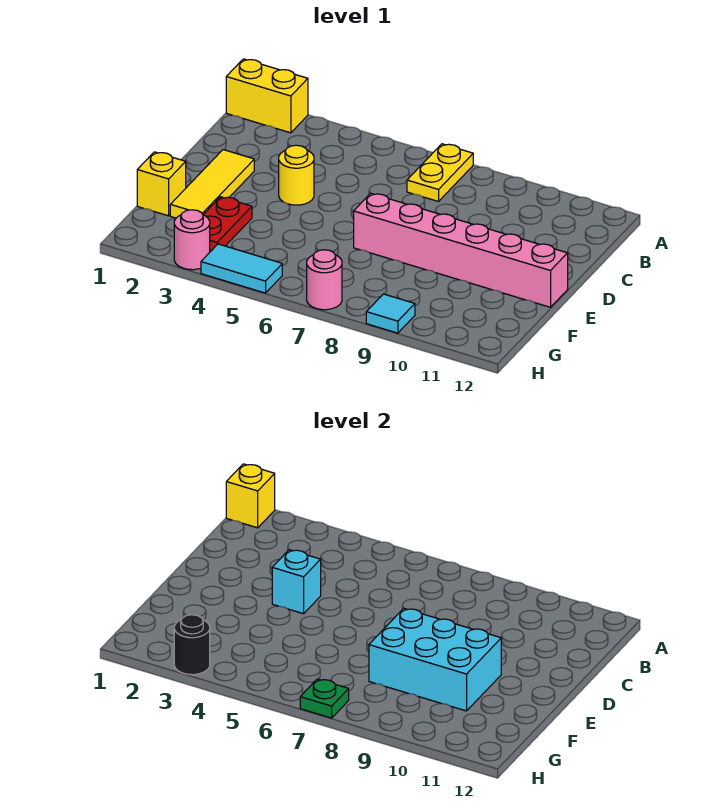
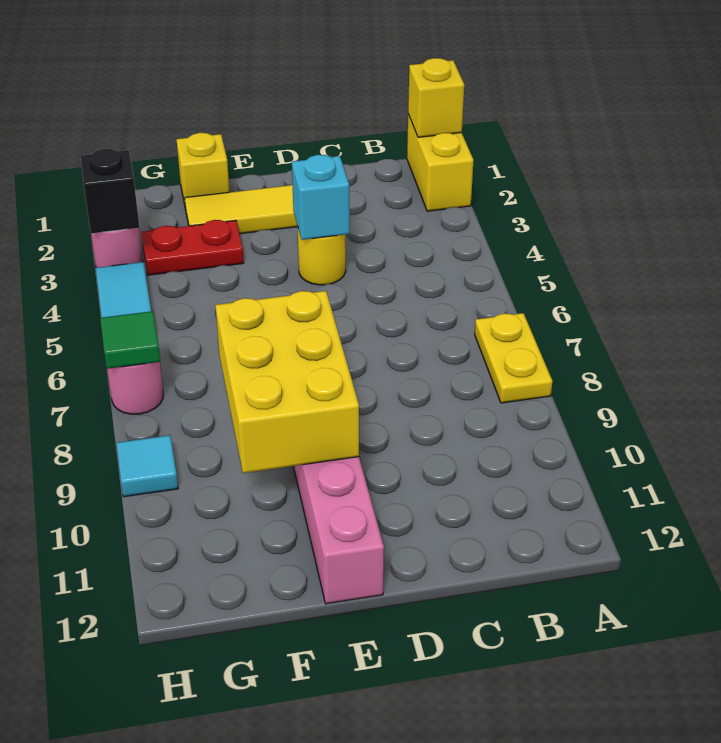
yellow 1x2 plate [407,144,473,202] -> yellow 1x2 plate turned to [475,313,552,403]
cyan 2x3 brick [369,608,501,711] -> yellow 2x3 brick [215,291,359,473]
black 1x1 round brick [174,615,210,675] -> black 1x1 brick [80,149,139,234]
green 1x1 plate [300,679,349,718] -> green 1x1 tile [100,311,160,369]

